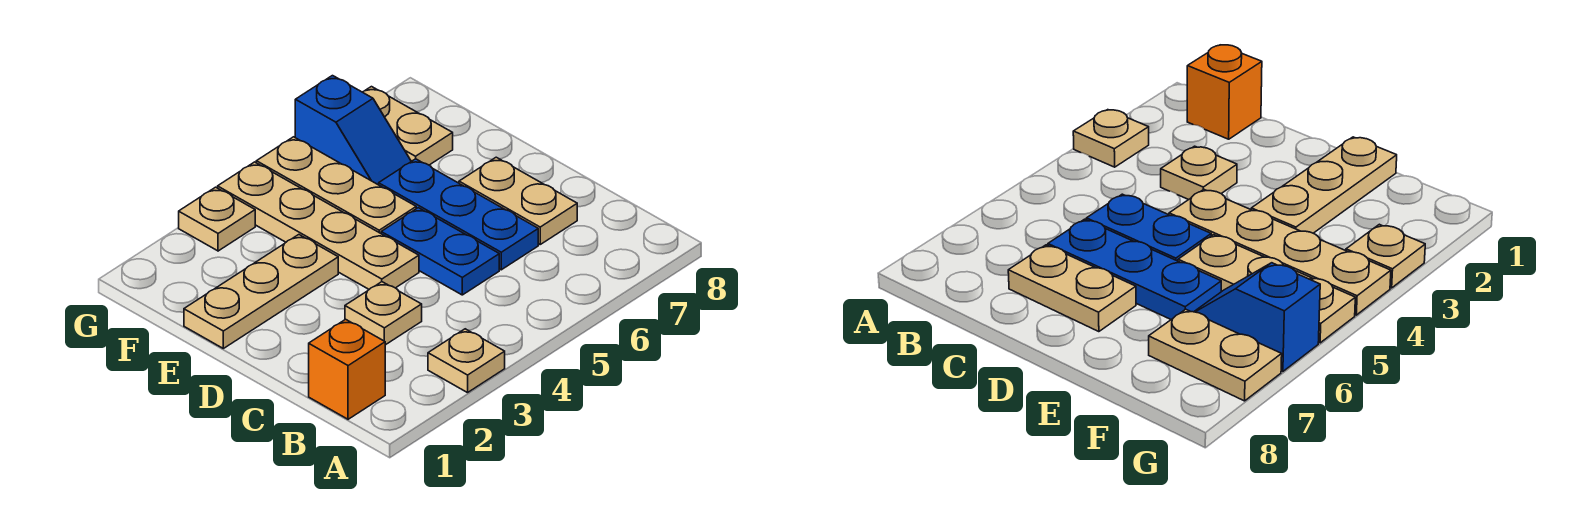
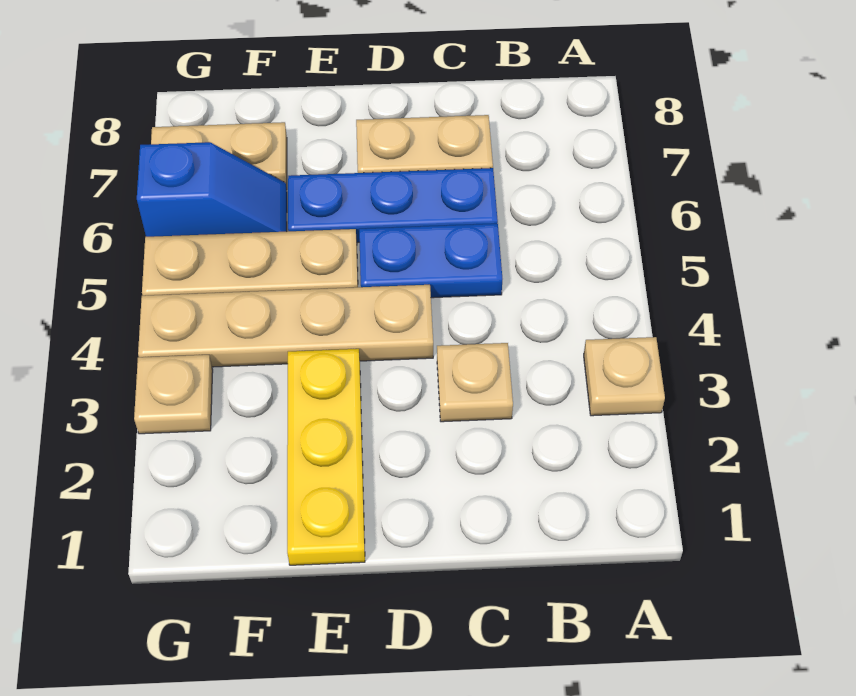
orange 1x1 brick [309,319,385,419] -> none
tan 1x3 plate [184,235,338,348] -> yellow 1x3 plate [287,349,365,565]

